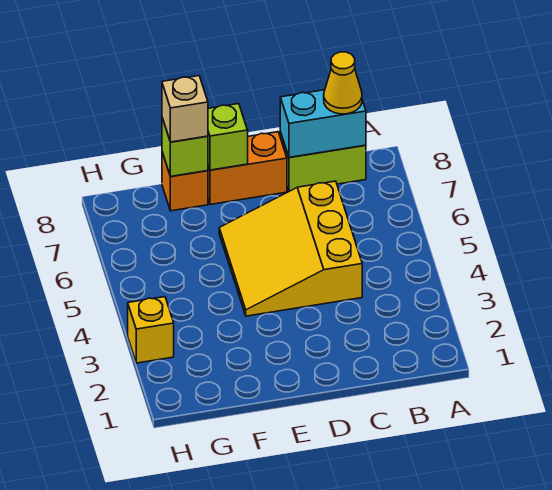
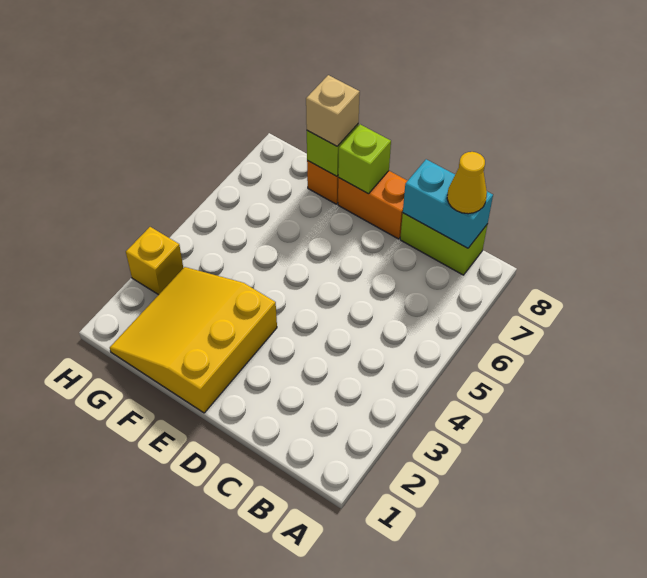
yellow 3x3 slope [219,181,362,316] -> yellow 3x3 slope moved to [110,267,277,413]

